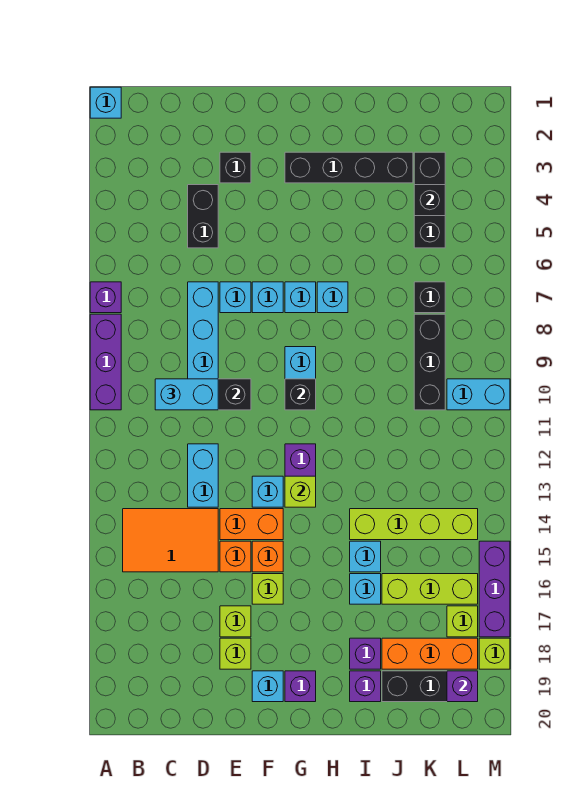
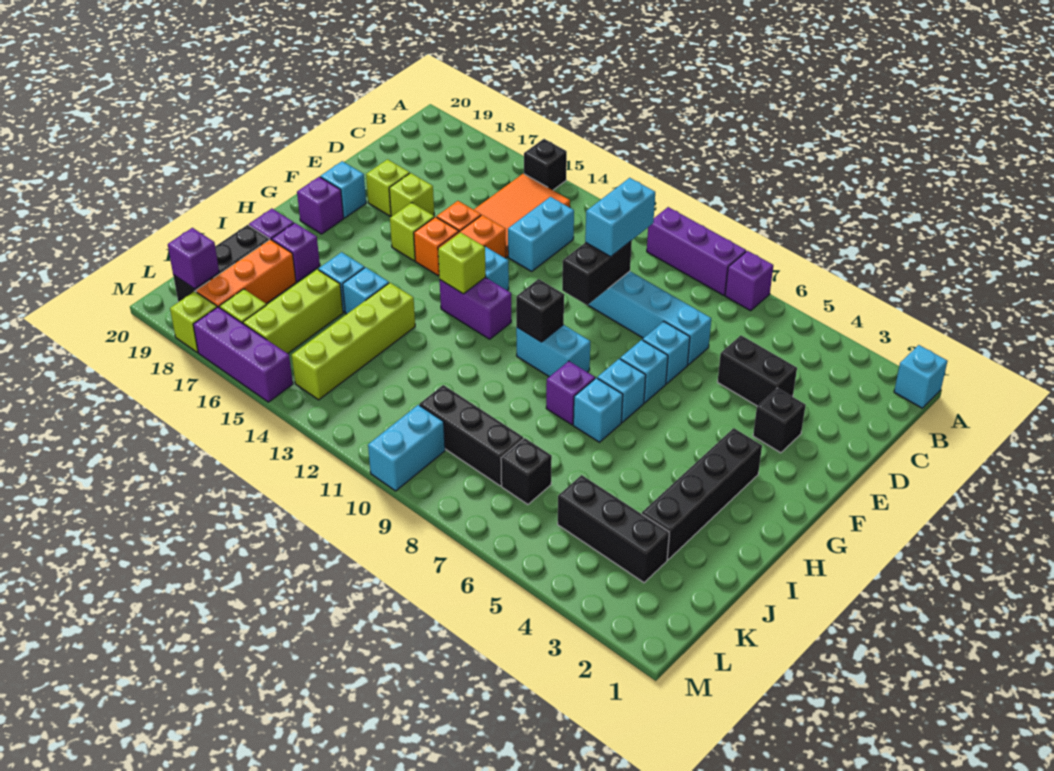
cyan 1x2 brick [188,444,218,507] -> cyan 1x2 brick turned to [508,197,574,271]
none -> purple 1x1 brick [546,361,595,425]
black 1x1 brick [414,185,445,216] -> black 1x1 brick moved to [524,139,567,190]

